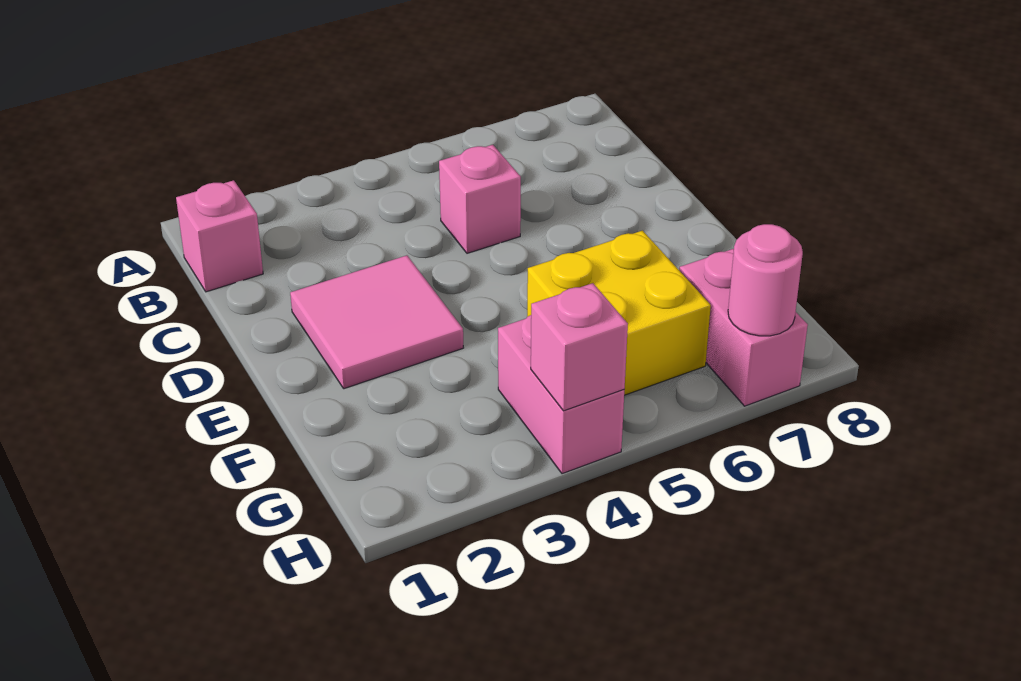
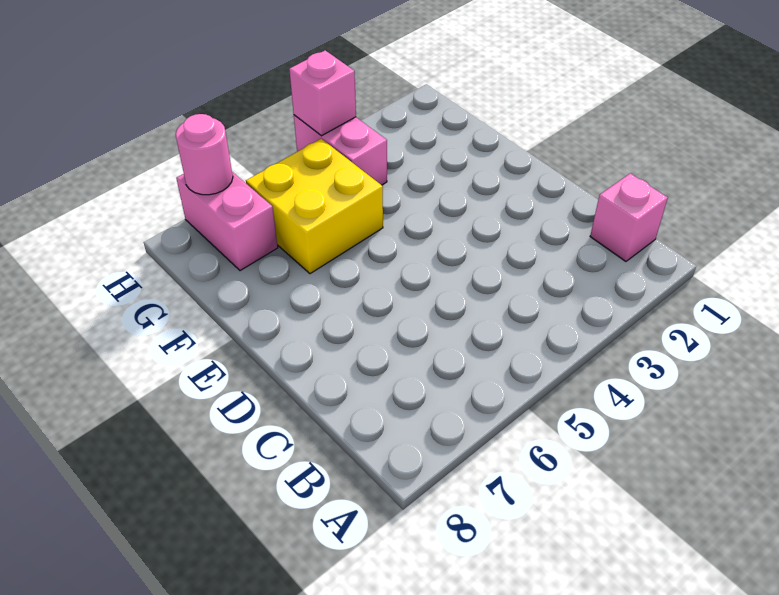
pink 1x1 brick [439,145,521,253] -> none
pink 2x2 tile [290,255,463,389] -> none

